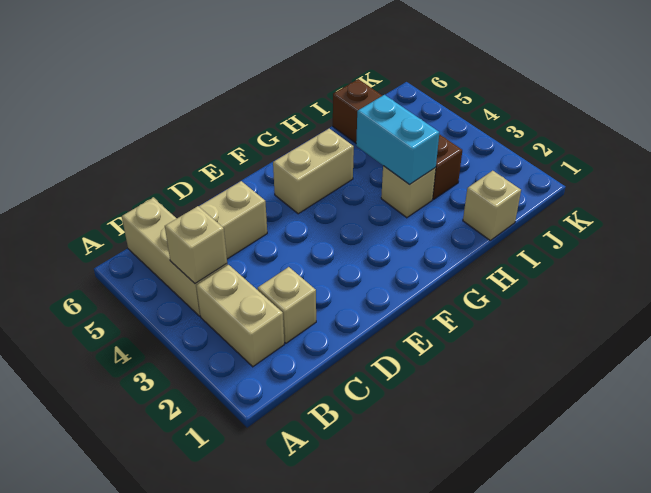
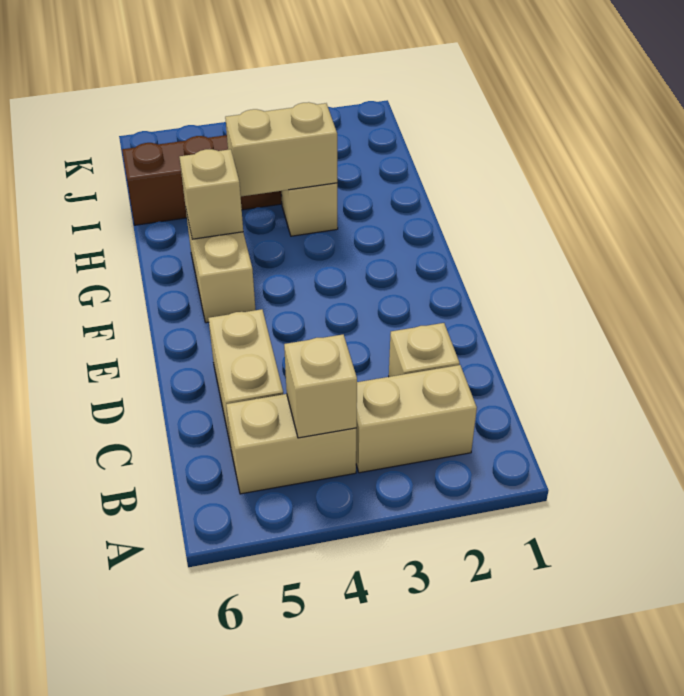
tan 1x3 brick [122,198,227,316] -> tan 1x2 brick [226,394,356,494]
cyan 1x2 brick [356,95,439,185] -> tan 1x2 brick [225,102,337,196]
tan 1x1 brick [463,171,521,240] -> tan 1x1 brick moved to [180,149,243,239]

